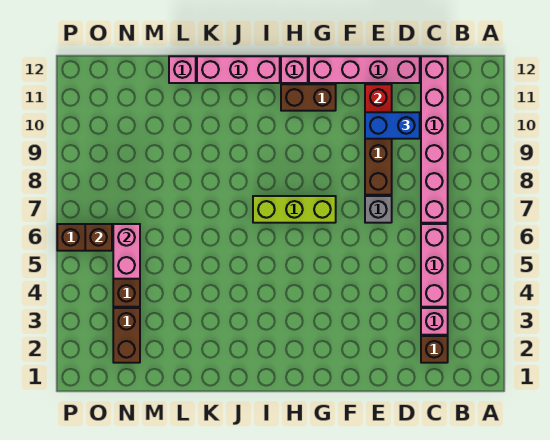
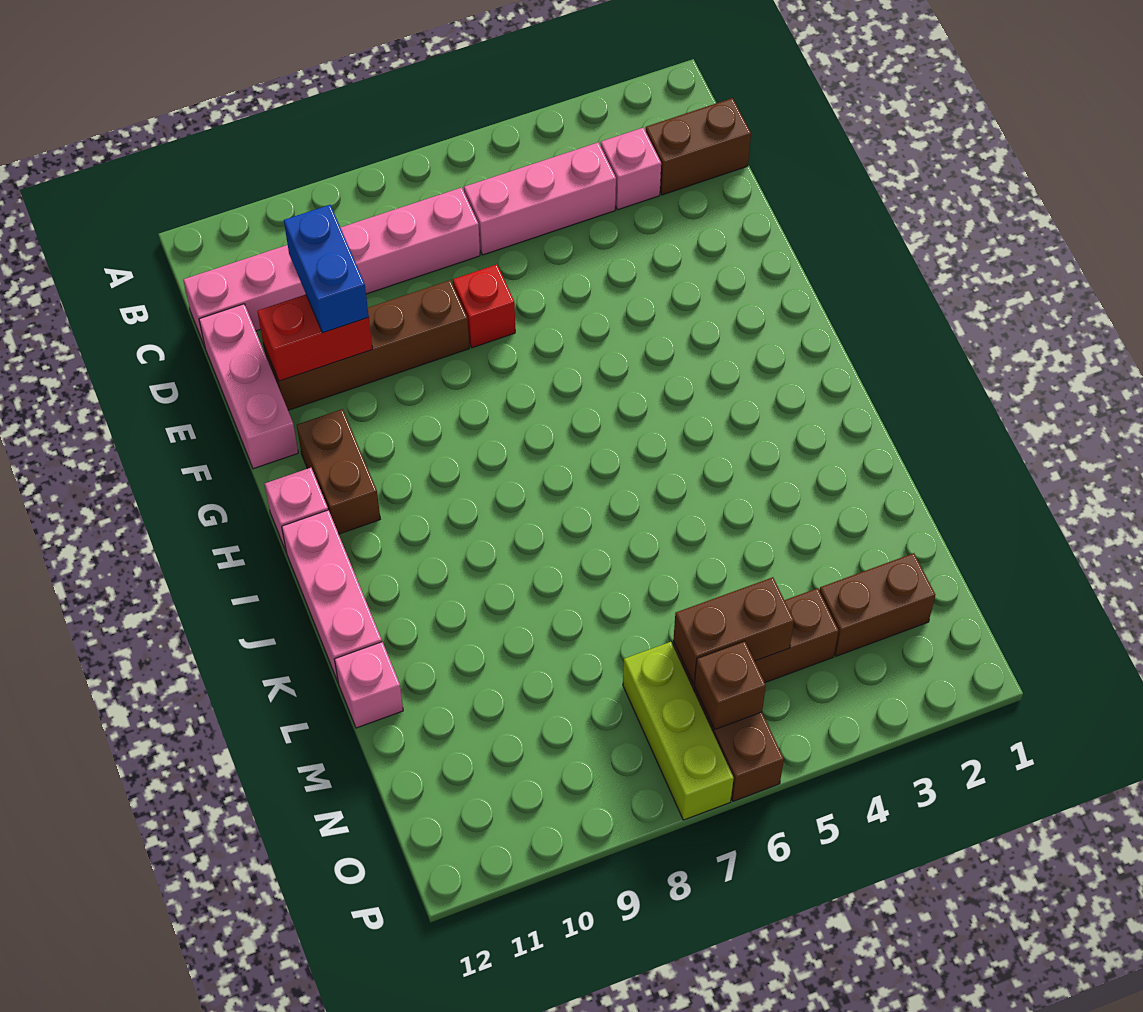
brown 1x1 brick [421,336,448,363] -> brown 1x2 brick [646,98,751,195]
pink 1x4 brick [309,56,420,83] -> pink 1x3 brick [199,304,298,469]
grey 1x1 brick [365,196,392,223] -> red 1x1 brick [453,265,515,348]
lime 1x3 brick [253,196,336,223] -> lime 1x3 brick moved to [623,642,734,820]
pink 1x2 brick [113,224,140,279] -> brown 1x2 brick [673,577,794,684]

